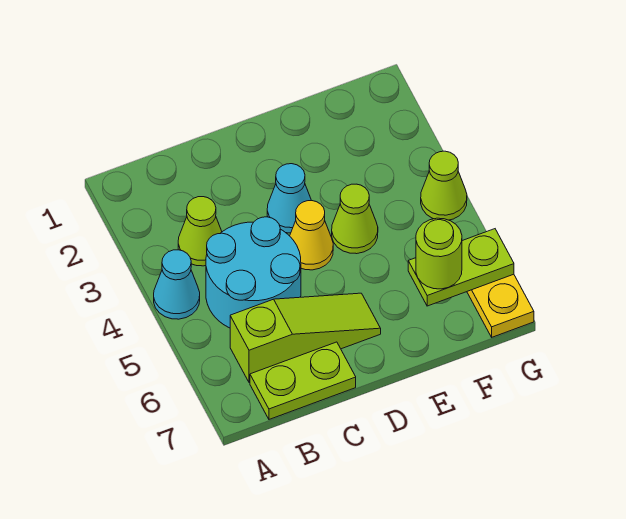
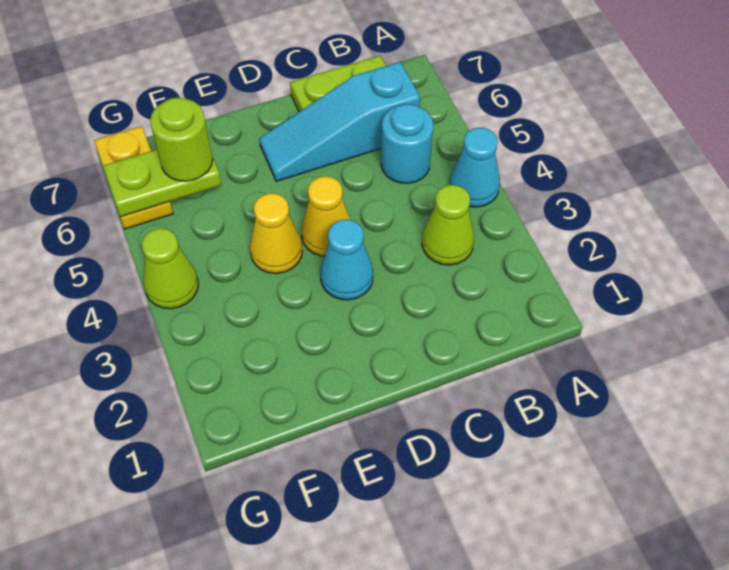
cyan 2x2 round brick [206,217,301,328] -> cyan 1x1 round brick [381,104,433,183]
lime 1x3 slope [230,293,381,383] -> cyan 1x3 slope [259,62,420,182]
lime 1x1 cone [332,184,378,254] -> yellow 1x1 cone [250,193,302,273]

